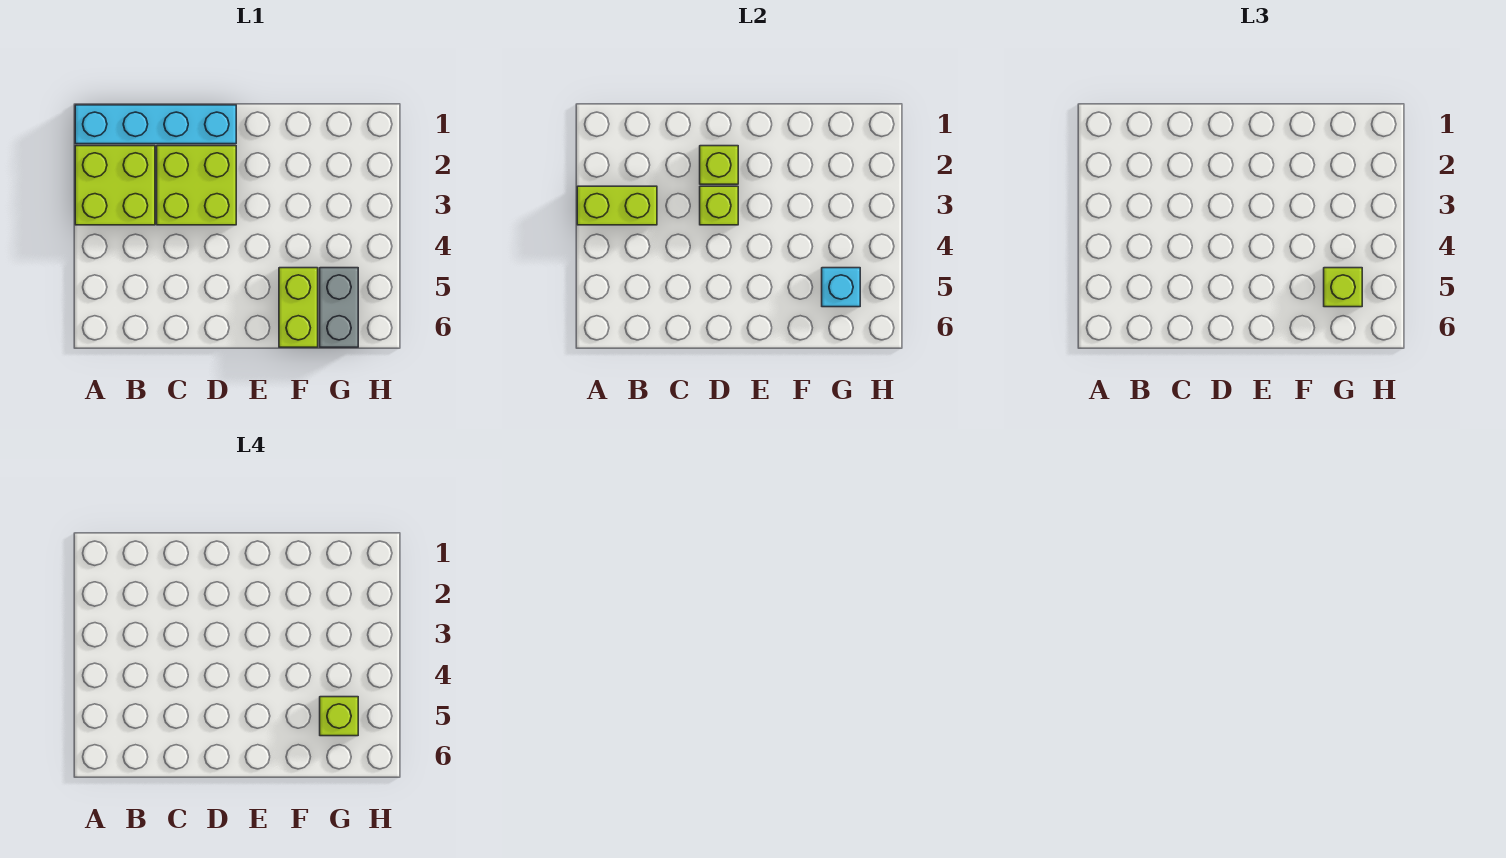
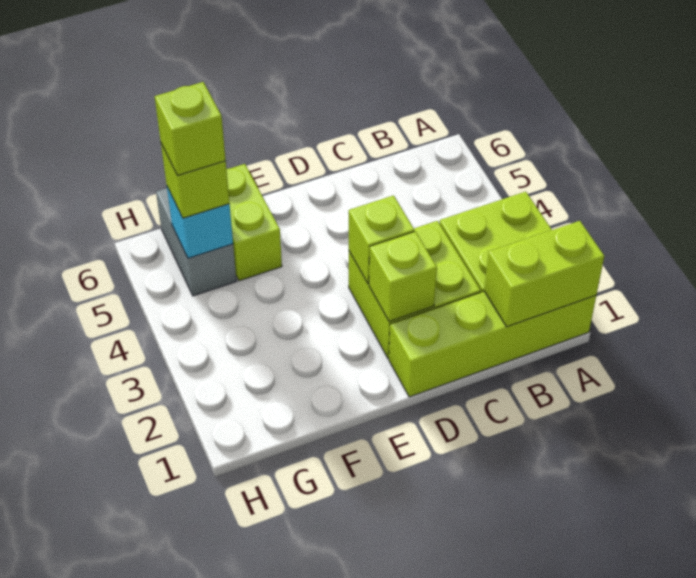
cyan 1x4 brick [75,105,236,144] -> lime 1x4 brick [389,292,596,397]
lime 1x2 brick [577,186,657,225] -> lime 1x2 brick moved to [484,221,604,327]

